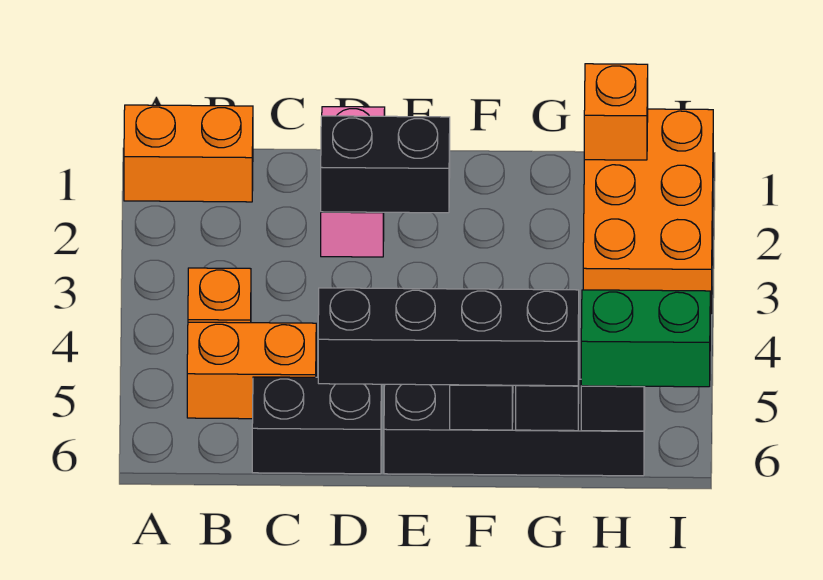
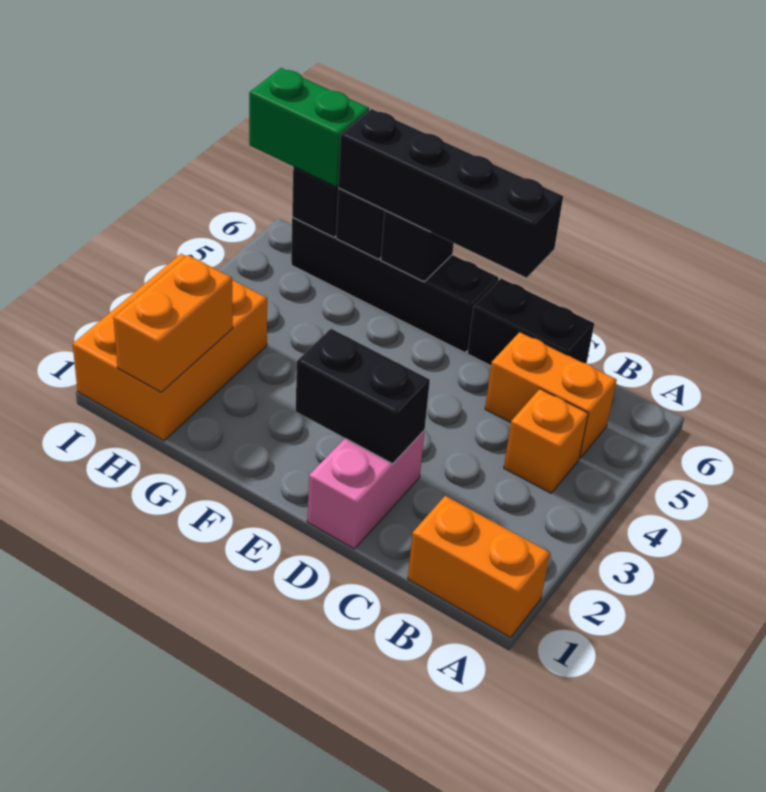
orange 1x1 brick [584,64,648,160] -> orange 1x2 brick [113,255,233,392]

